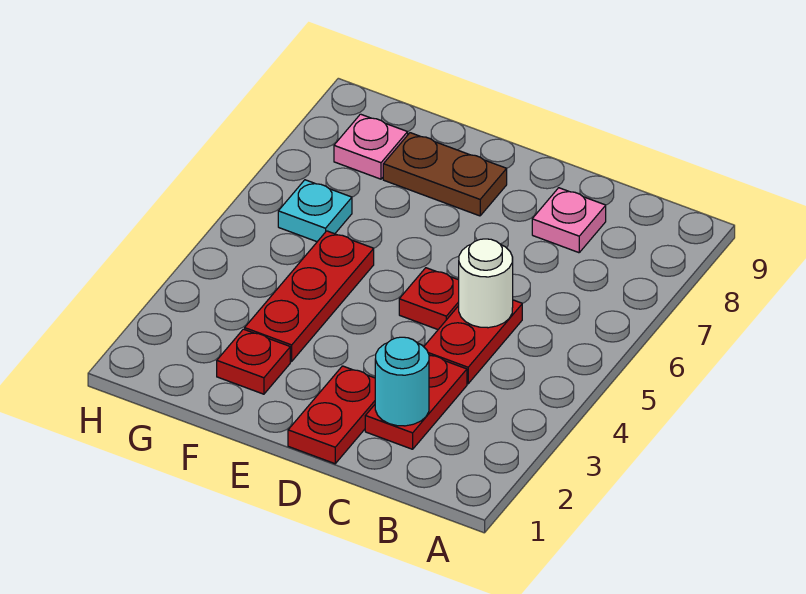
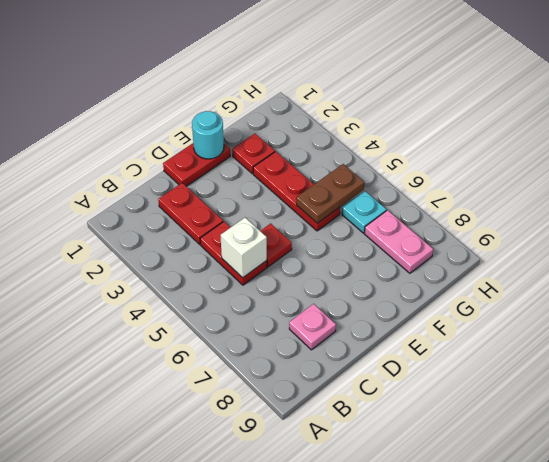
cyan 1x1 round brick [375,337,429,426] -> cyan 1x1 round brick moved to [192,111,224,159]
white 1x1 round brick [459,239,513,328] -> white 1x1 brick [220,218,267,278]
red 1x2 plate [288,366,375,464] -> red 1x2 plate turned to [163,143,230,186]
brown 1x2 plate [383,133,507,216] -> brown 1x2 plate moved to [296,164,364,223]
pink 1x1 plate [334,114,408,179] -> pink 1x2 plate [365,210,433,273]

